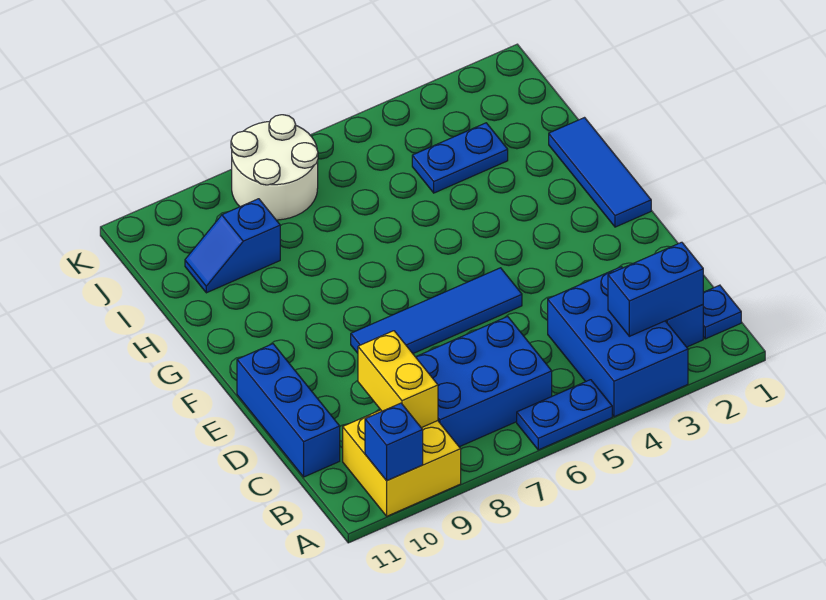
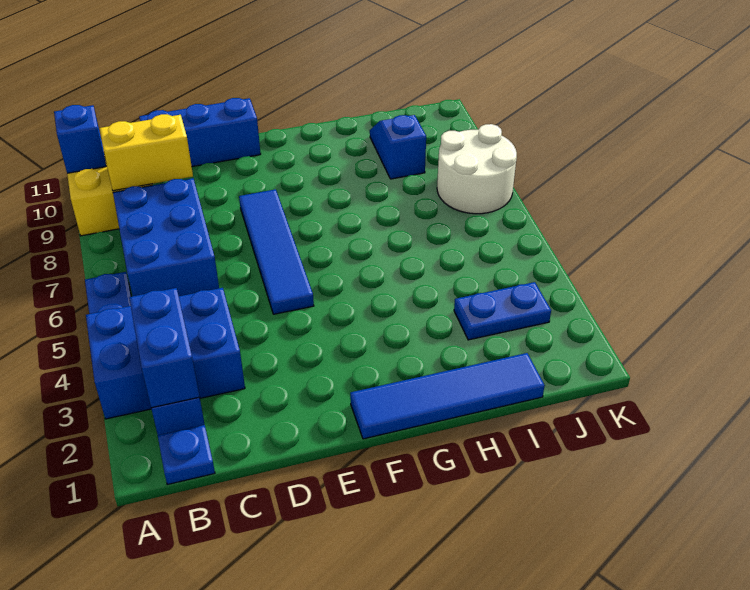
blue 1x3 tile [549,118,651,227] -> blue 1x4 tile [350,353,545,439]
blue 1x2 plate [412,123,508,193] -> blue 1x2 plate turned to [454,282,551,340]

